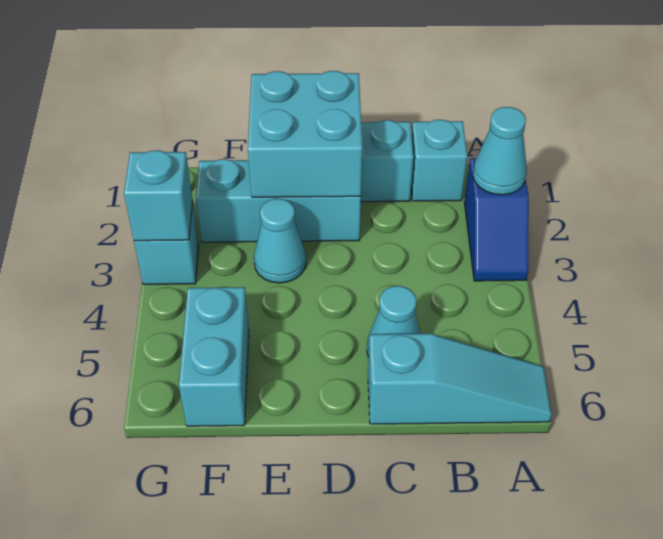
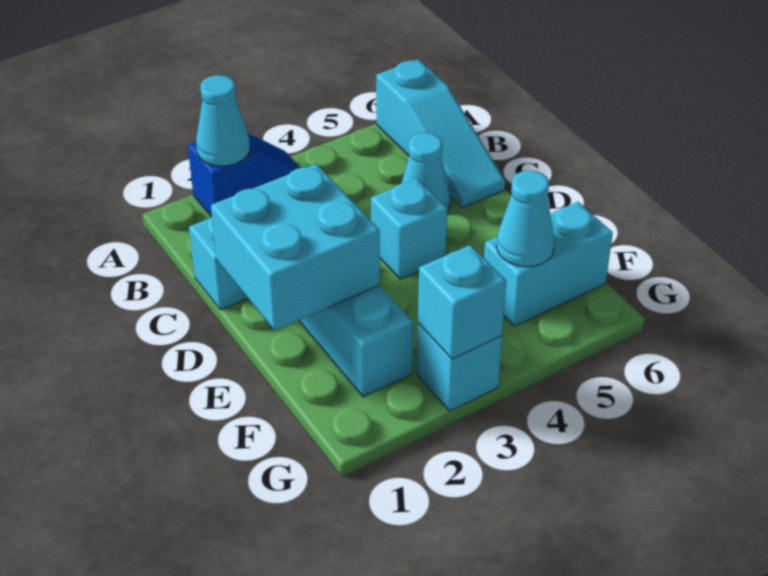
cyan 1x3 slope [368,334,552,424] -> cyan 1x3 slope turned to [376,59,505,208]
cyan 1x1 brick [411,120,467,201] -> cyan 1x1 brick moved to [371,179,447,279]
cyan 1x1 cone [254,199,306,283] -> cyan 1x1 cone moved to [496,171,555,267]

